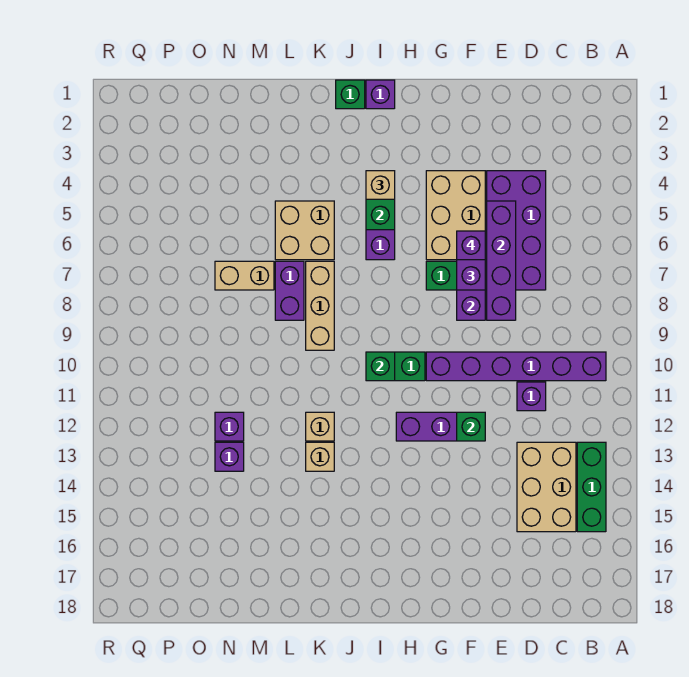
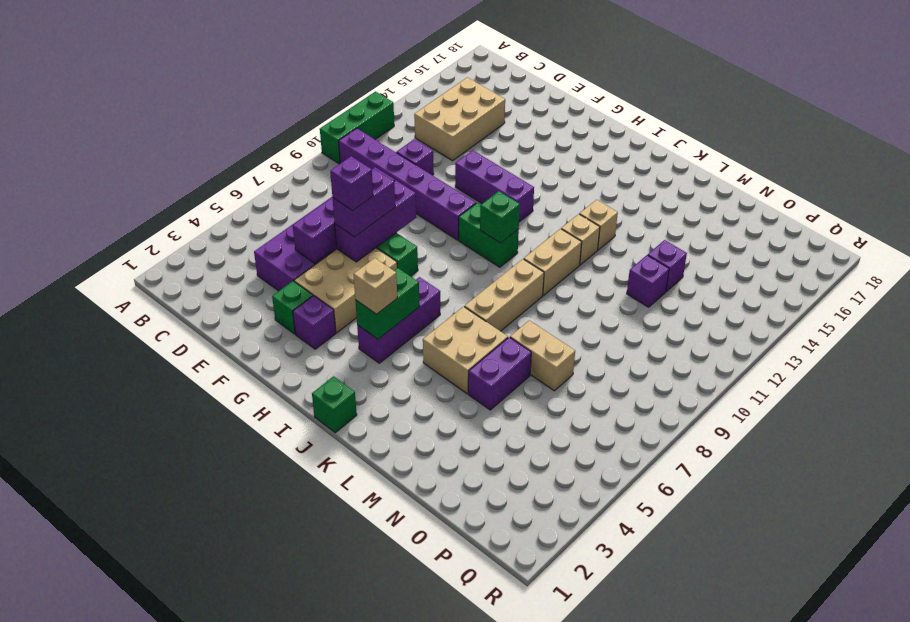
green 1x3 brick [577,442,606,532] -> green 1x3 brick moved to [320,92,394,164]
green 1x1 brick [457,412,485,441] -> green 1x1 brick moved to [272,281,313,334]
purple 1x1 brick [366,80,395,109] -> purple 1x1 brick moved to [293,296,336,349]
none -> tan 1x2 brick [524,229,582,295]
purple 1x2 brick [275,261,304,320] -> purple 1x2 brick moved to [468,337,531,410]

